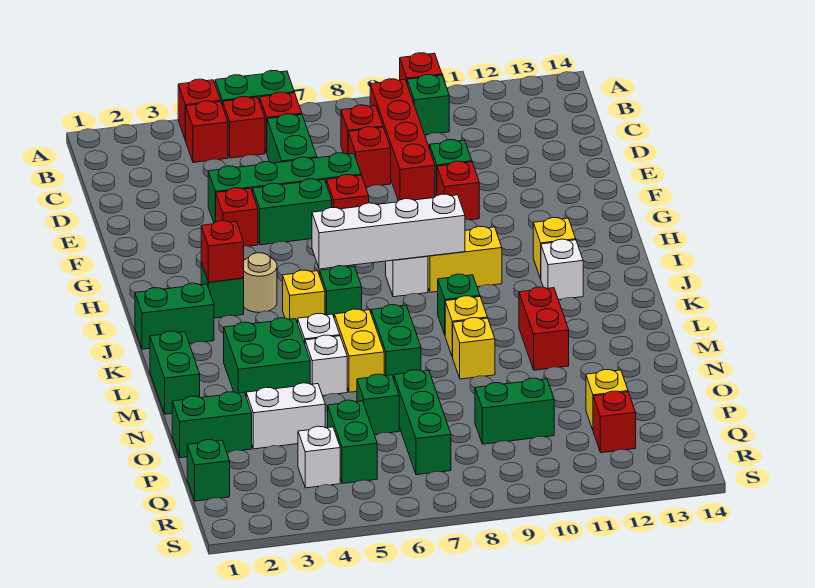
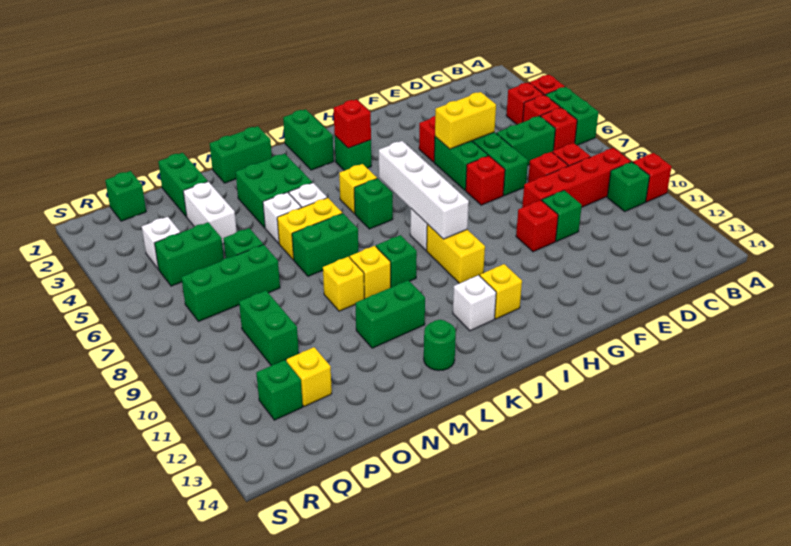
none -> yellow 1x2 brick [435,92,496,149]
tan 1x1 round brick [243,253,277,312] -> none
red 1x2 brick [519,287,569,370] -> green 1x2 brick [355,280,425,348]
none -> green 1x1 round brick [424,320,456,371]
red 1x1 brick [593,391,636,453] -> green 1x1 brick [256,360,303,420]

